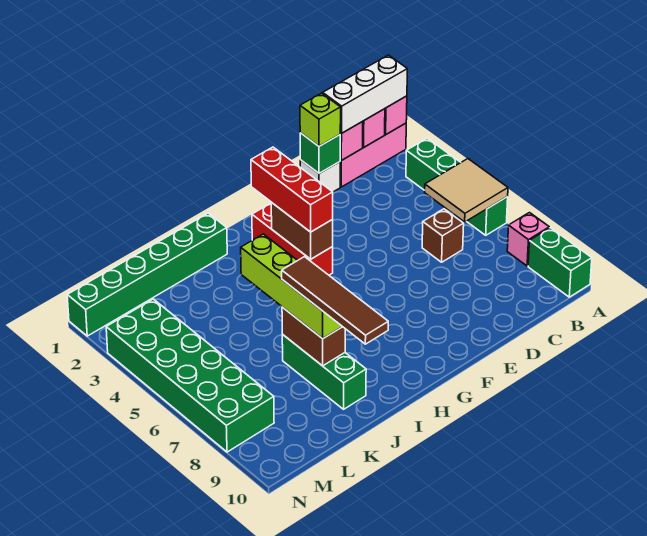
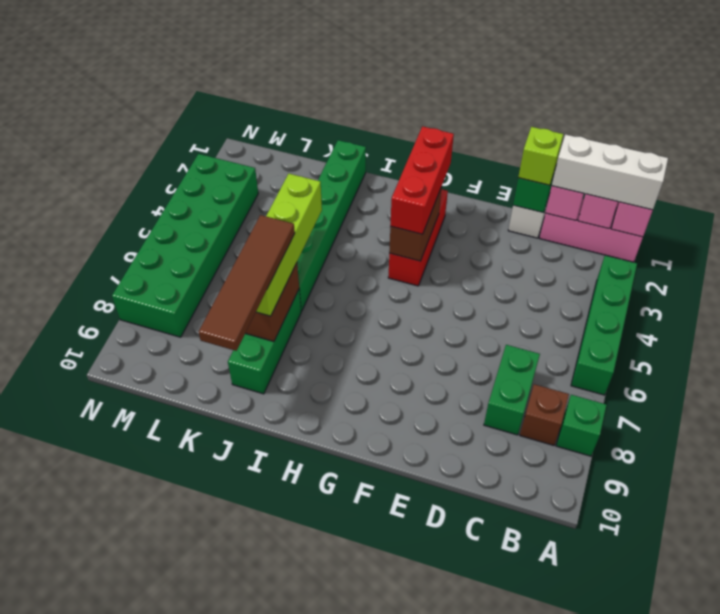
tan 2x2 tile [425,159,508,222] -> none
pink 1x1 brick [507,213,549,266] -> green 1x1 brick [556,395,606,456]
green 1x2 brick [528,228,592,297] -> green 1x2 brick moved to [484,345,540,435]
brown 1x1 brick [422,209,464,262] -> brown 1x1 brick moved to [520,384,569,445]
green 1x6 brick [67,213,227,336] -> green 1x6 brick turned to [297,140,366,311]

